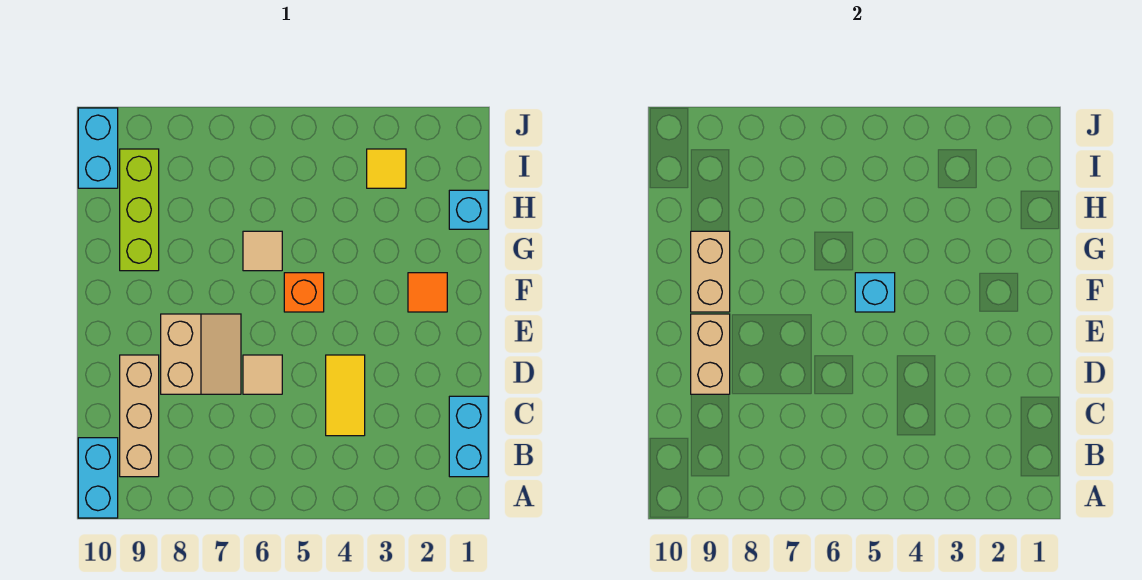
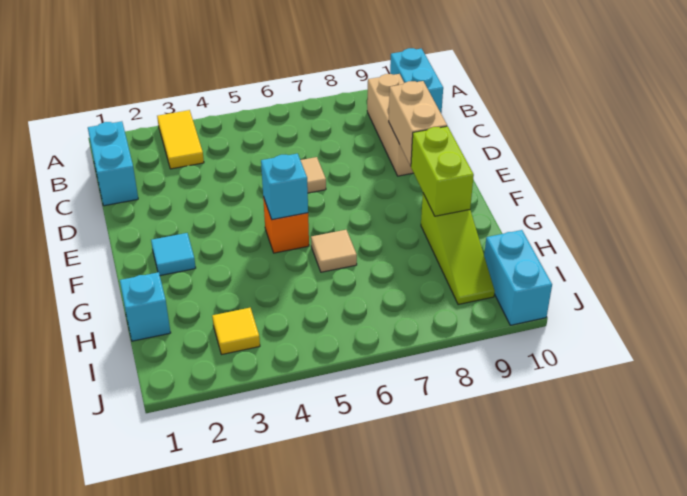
yellow 1x2 tile [326,355,365,436] -> yellow 1x2 tile moved to [157,110,204,169]
tan 2x2 slope [161,314,241,394] -> none
orange 1x1 tile [408,273,447,312] -> cyan 1x1 tile [151,233,196,276]
tan 1x2 brick [691,231,730,312] -> lime 1x2 brick [411,126,474,216]
lime 1x3 brick [120,149,159,271] -> lime 1x3 slope [421,194,495,305]

